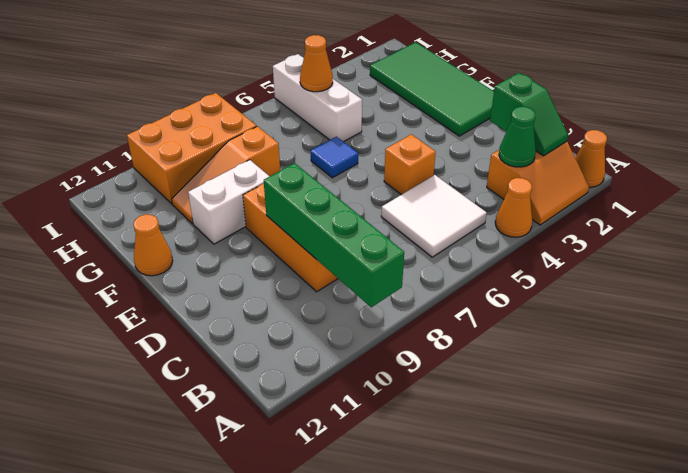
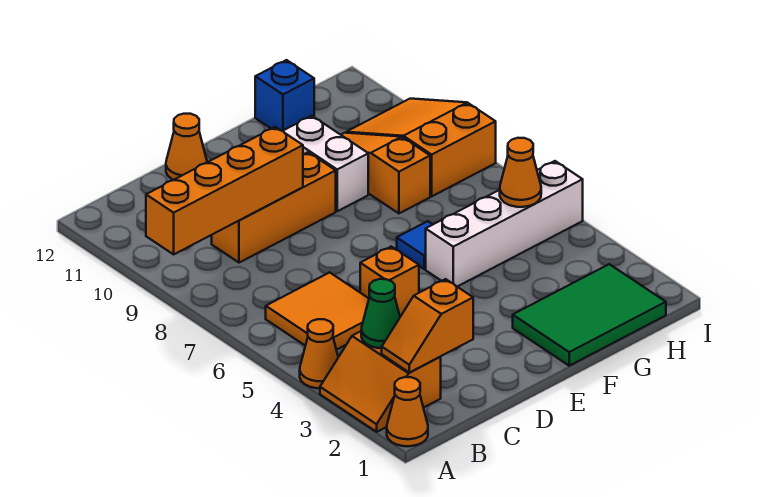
green 1x4 brick [264,163,404,307] -> orange 1x4 brick [146,127,303,254]
green 1x2 slope [490,73,568,156] -> orange 1x2 slope [382,279,473,372]
white 2x2 tile [381,175,487,257] -> orange 2x2 tile [266,272,369,350]
green 2x4 tile [370,42,494,136] -> green 2x3 tile [513,264,666,366]
orange 1x1 cone [133,214,173,276] -> orange 1x1 cone moved to [166,114,207,180]
white 1x3 brick [273,54,362,142] -> white 1x4 brick [426,161,583,287]
none -> blue 1x1 brick [255,60,314,131]
orange 2x3 brick [127,93,257,204] -> orange 2x3 slope [346,99,496,196]

